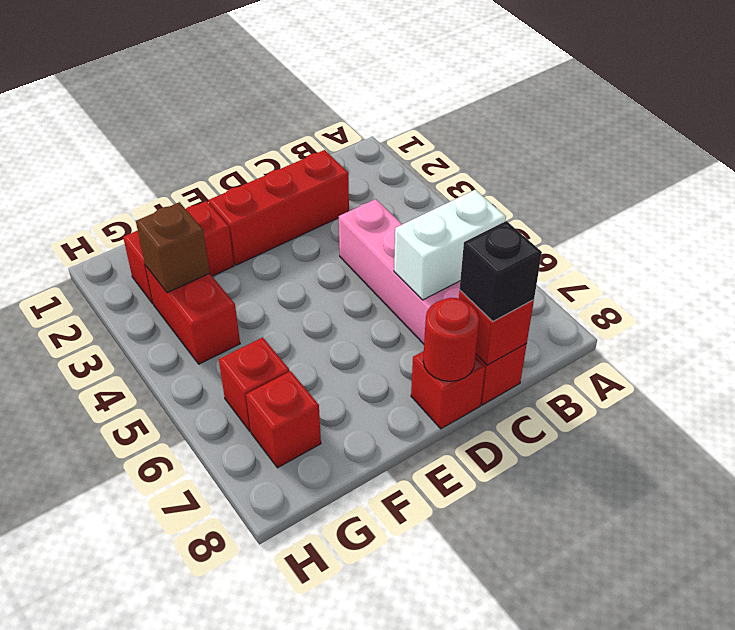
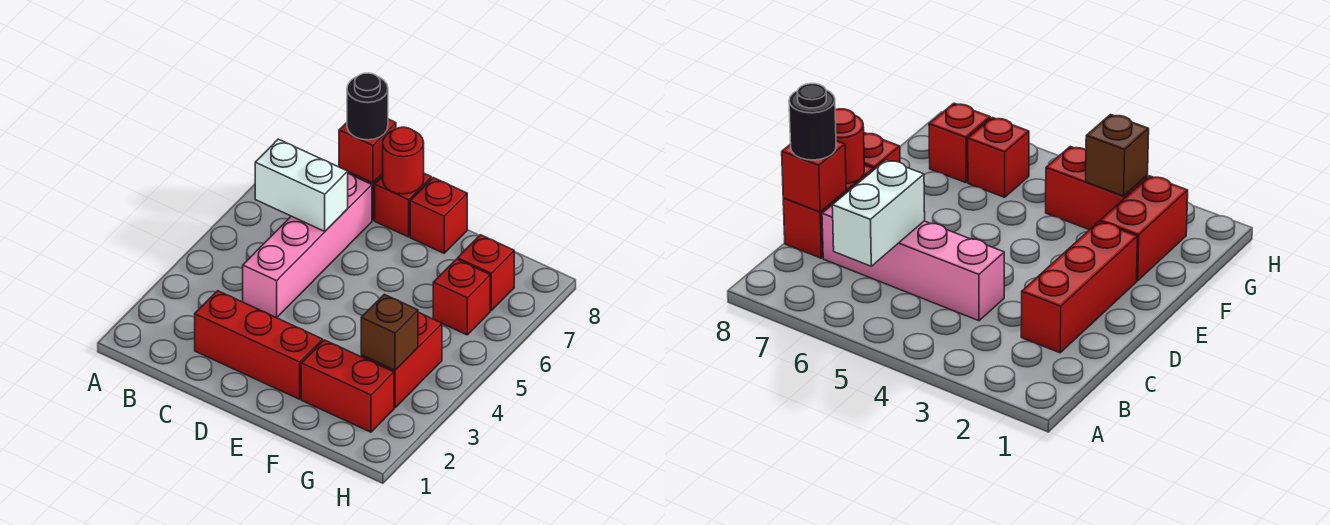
black 1x1 brick [460,221,542,322] -> black 1x1 round brick [347,73,388,140]
none -> red 1x1 brick [410,178,467,253]

